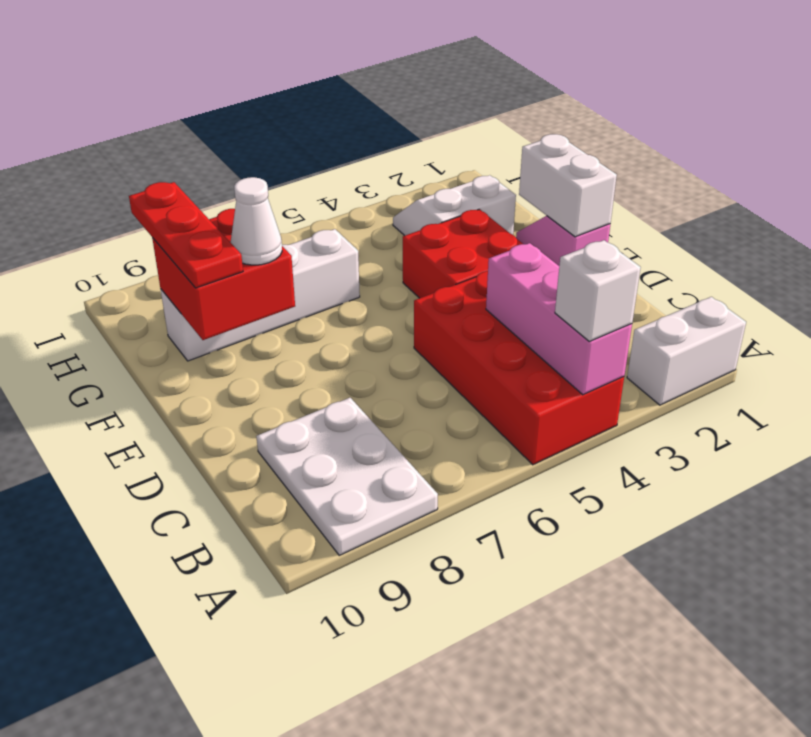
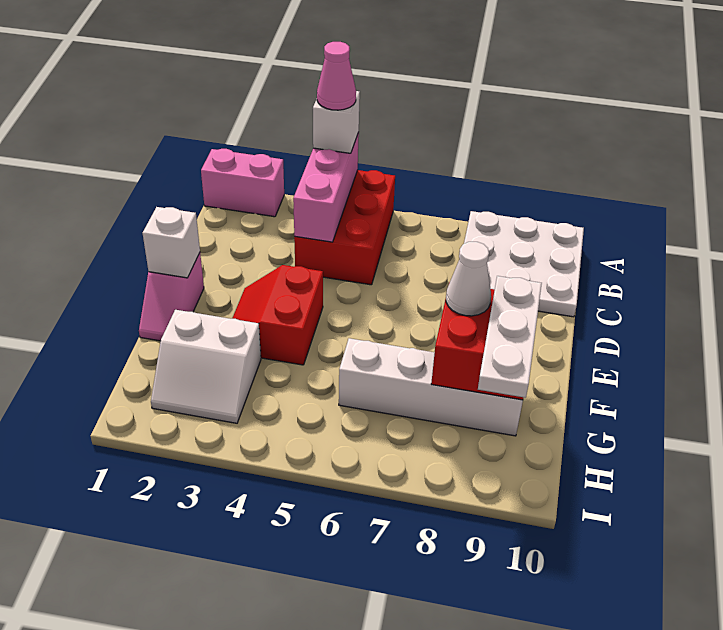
white 1x2 brick [627,297,746,405] -> pink 1x2 brick [201,149,284,217]
red 2x4 brick [414,271,624,465] -> red 2x3 brick [294,170,395,285]
none -> pink 1x1 cone [317,42,356,110]
white 2x3 plate [256,398,438,555] -> white 3x3 plate [464,211,584,317]
white 1x2 brick [519,134,617,237] -> white 1x1 brick [143,207,200,278]
red 2x2 brick [403,209,523,298] -> red 2x2 slope [232,265,323,365]
red 1x3 plate [129,182,243,288] -> white 1x3 plate [478,276,542,398]

